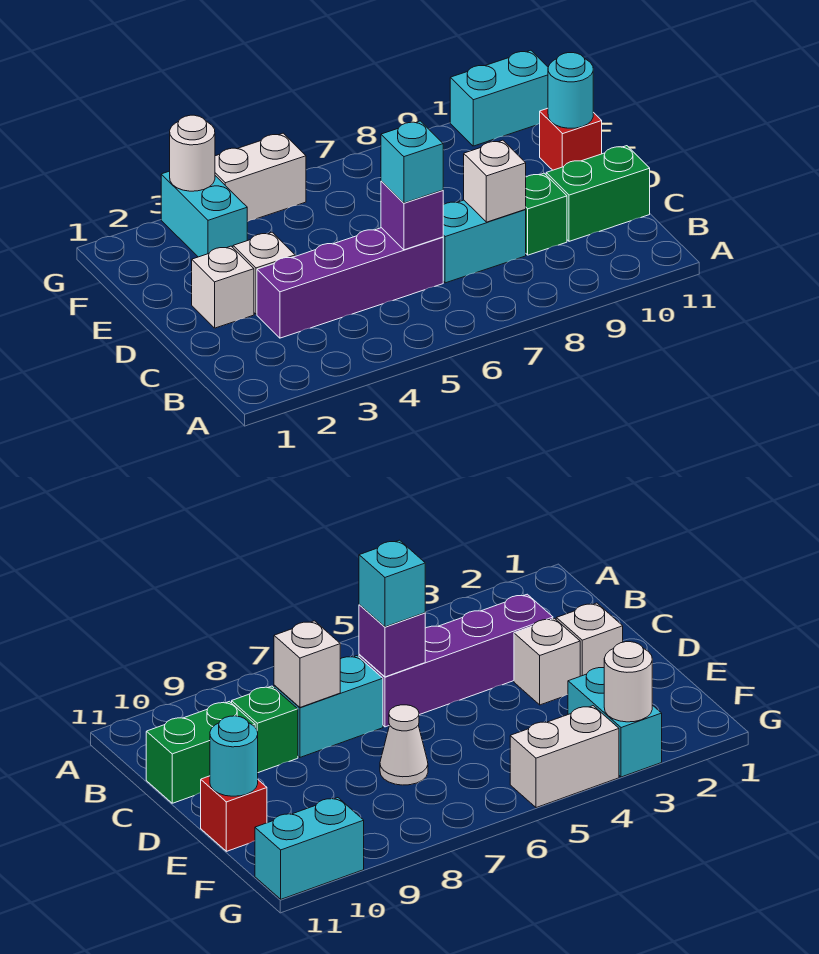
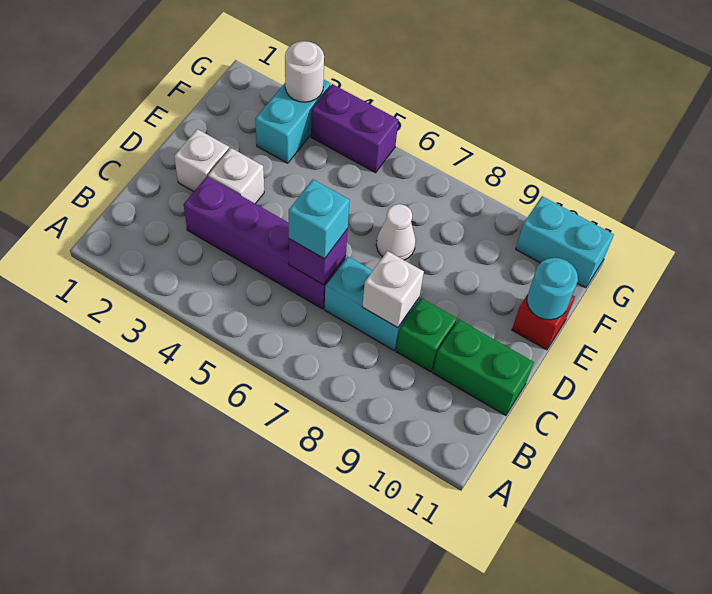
white 1x2 brick [215,133,306,222] -> purple 1x2 brick [311,84,398,173]

